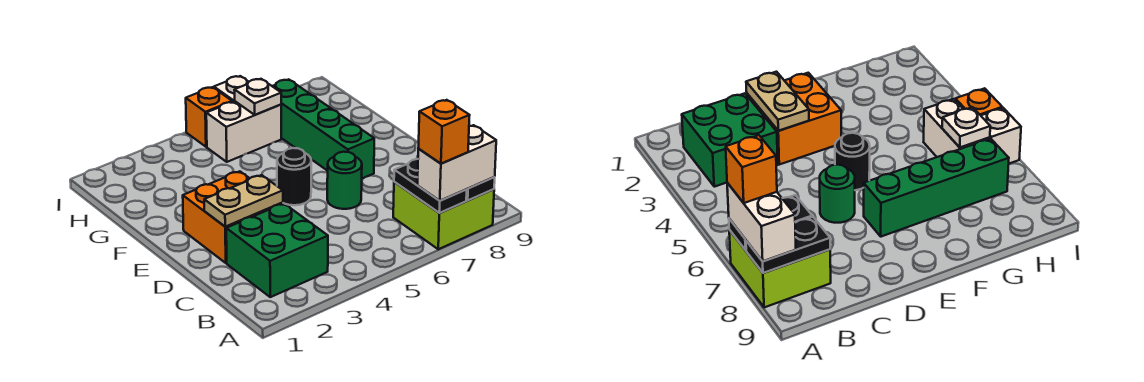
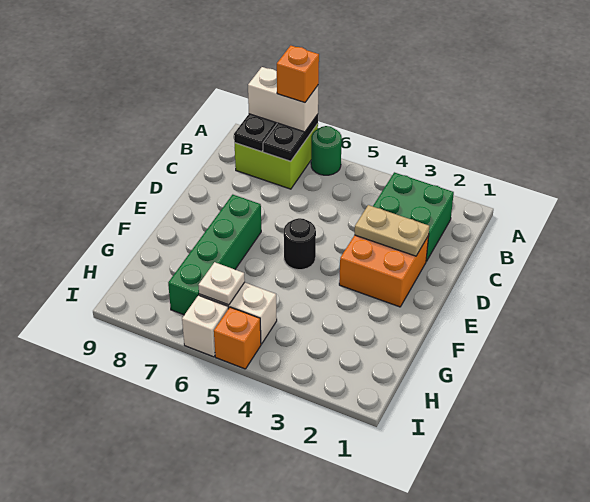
green 1x1 round brick [327,152,362,209] -> green 1x1 round brick moved to [311,126,342,175]

